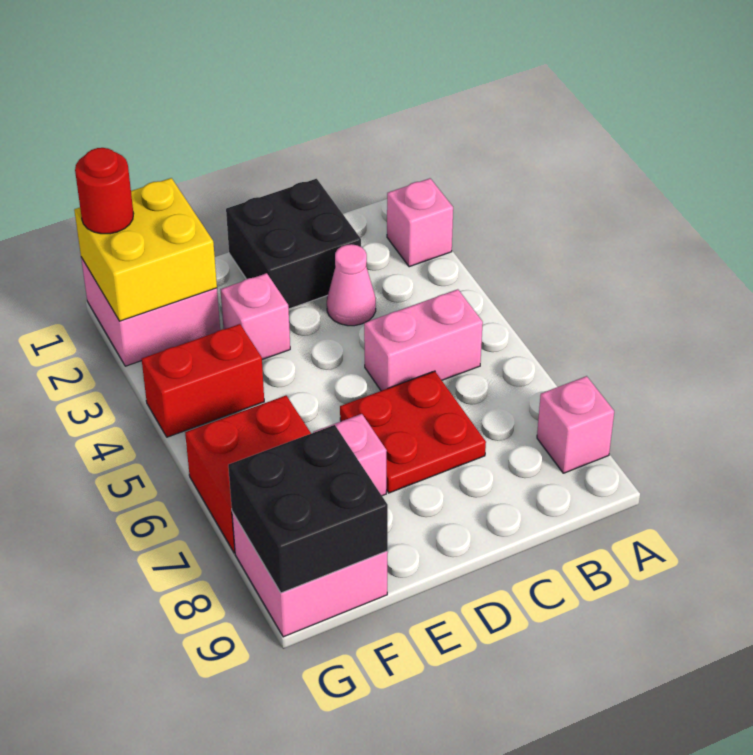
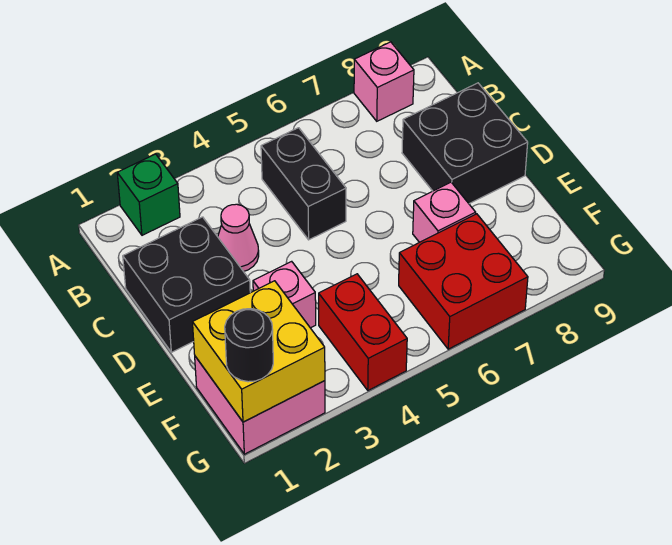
pink 1x1 brick [387,178,453,267] -> green 1x1 brick [117,154,180,235]
pink 1x2 brick [364,289,483,391] -> black 1x2 brick [261,128,346,240]
red 2x2 plate [340,371,486,493] -> none
pink 2x2 brick [232,512,388,637] -> none
black 2x2 brick [228,425,388,593] -> black 2x2 brick moved to [402,83,528,204]
red 1x1 round brick [75,148,134,234] -> black 1x1 round brick [225,309,273,382]

